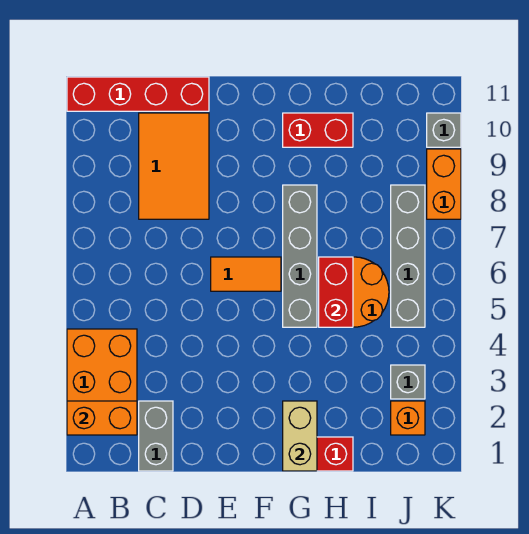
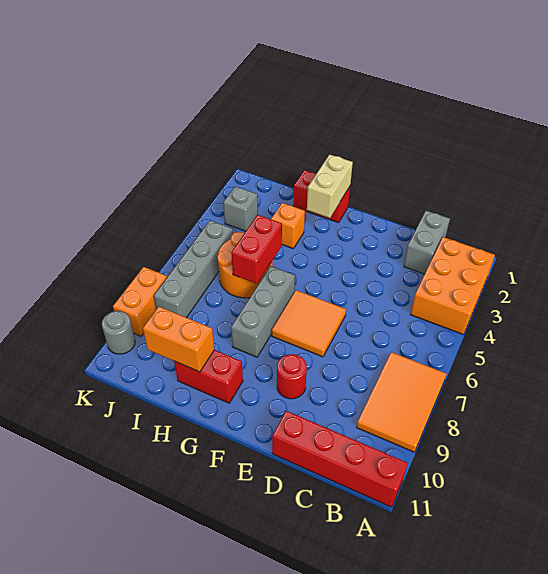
orange 1x2 brick [67,401,137,435] -> orange 1x2 brick moved to [143,307,214,372]
orange 2x3 tile [139,113,209,219] -> orange 2x3 tile moved to [357,352,446,452]
orange 1x2 tile [211,257,281,291] -> orange 2x2 tile [272,290,346,357]
none -> red 1x1 round brick [277,354,307,399]
grey 1x4 brick [283,185,317,327] -> grey 1x3 brick [231,266,295,357]
orange 1x1 brick [391,401,425,435] -> orange 1x1 brick moved to [271,203,305,249]
grey 1x1 brick [427,113,461,147] -> grey 1x1 round brick [102,311,135,354]

